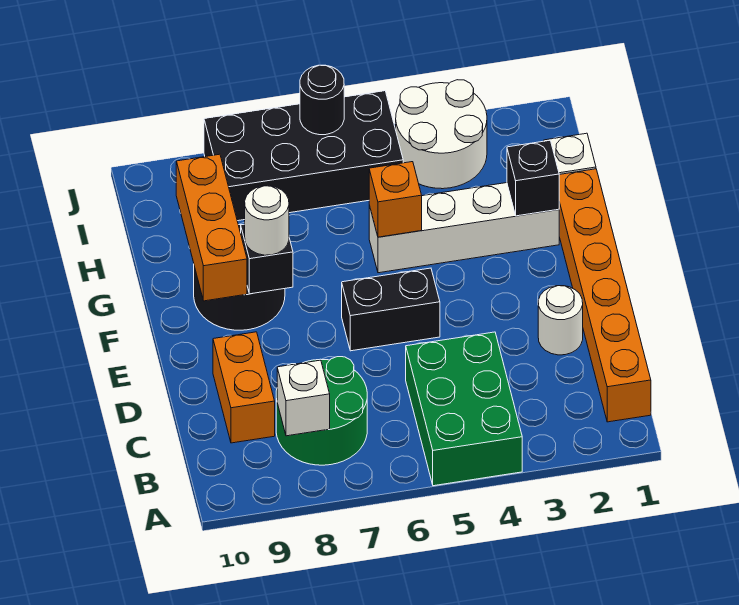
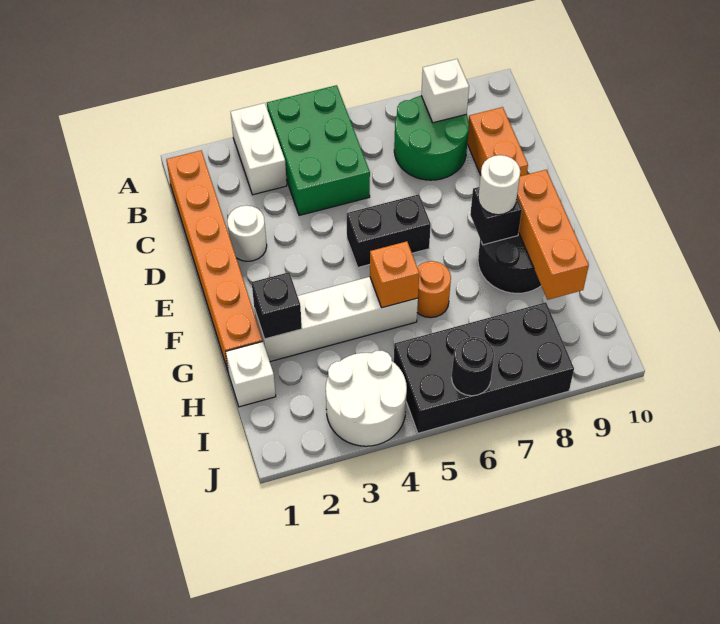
none -> white 1x2 brick [231,103,287,195]
none -> orange 1x1 round brick [417,261,451,318]

